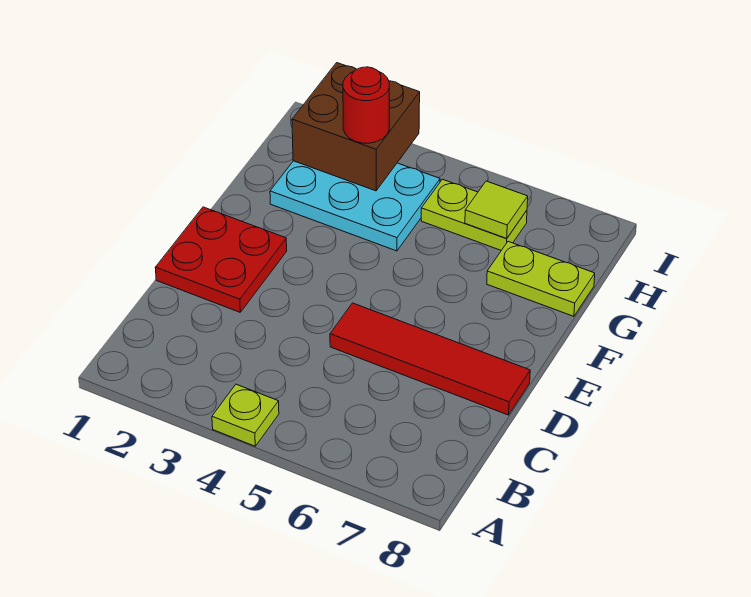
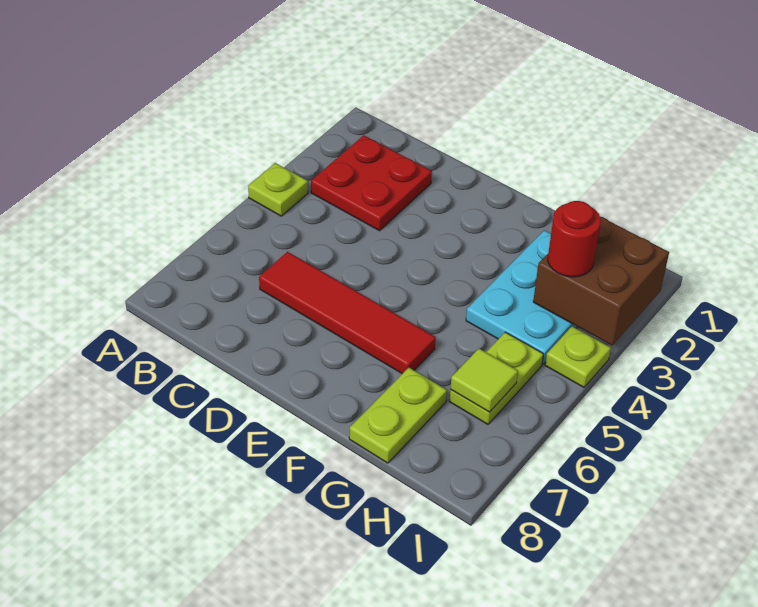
red 2x2 plate [155,207,287,312] -> red 2x2 plate moved to [311,135,432,231]
red 1x4 tile [330,303,530,415] -> red 1x4 tile turned to [259,252,436,374]
none -> lime 1x1 plate [545,326,611,387]

